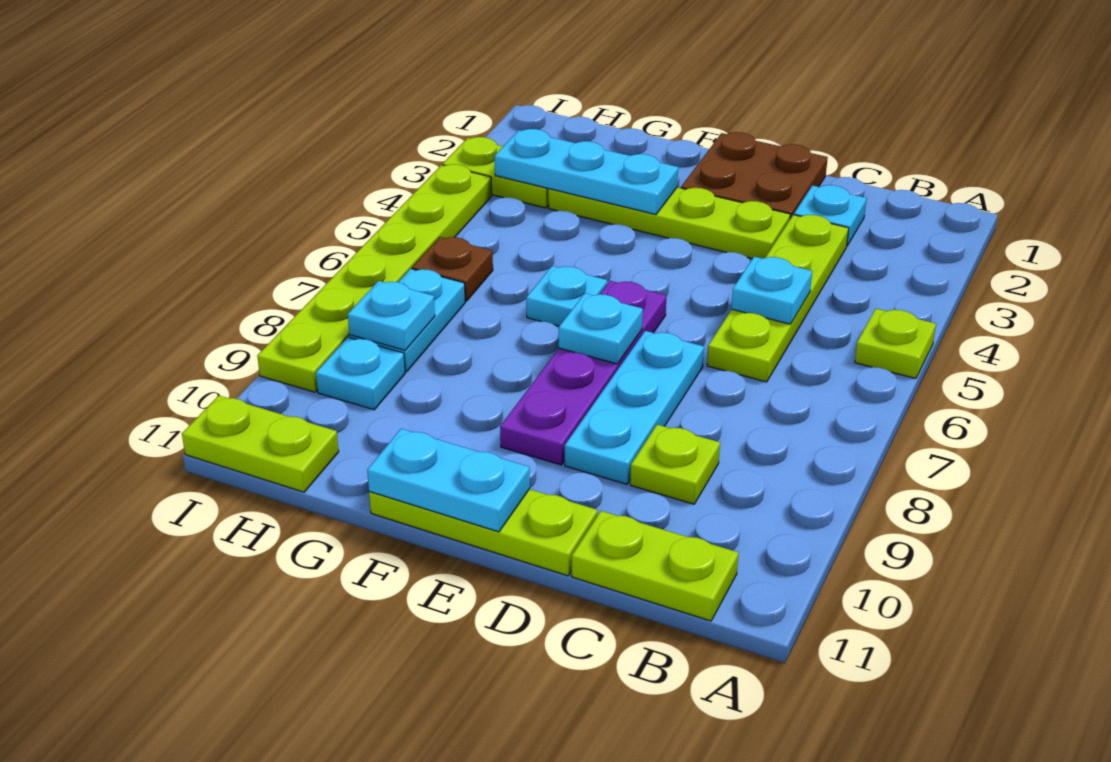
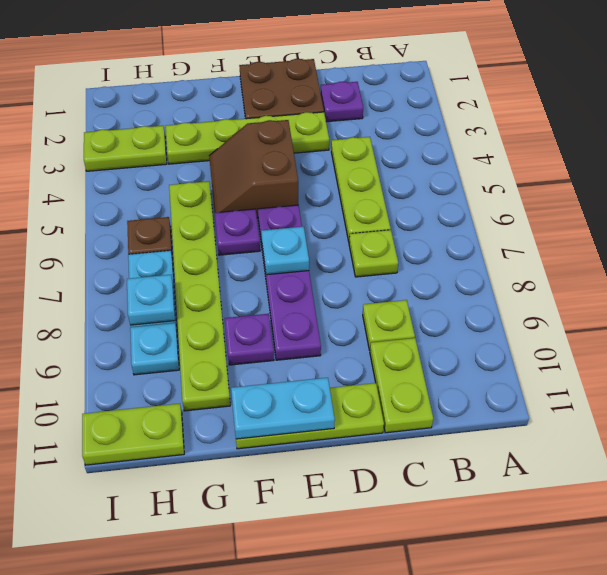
lime 1x1 plate [855,309,936,379] -> lime 1x1 plate moved to [349,230,398,277]
lime 1x2 plate [572,511,739,621] -> lime 1x2 plate turned to [370,338,433,433]
cyan 1x1 plate [794,185,867,246] -> purple 1x1 plate [321,82,363,122]
lime 1x4 plate [707,215,849,382] -> lime 1x3 plate [331,137,391,242]
cyan 1x1 plate [731,257,812,324] -> none
cyan 1x3 plate [565,331,704,484] -> none
none -> brown 2x2 slope [209,120,298,218]
cyan 1x3 plate [495,129,678,214] -> none
cyan 1x1 plate [526,266,607,326] -> purple 1x1 plate [215,209,260,255]
none -> purple 1x1 plate [225,314,274,365]
lime 1x6 plate [257,164,492,392] -> lime 1x6 plate moved to [169,181,230,411]

